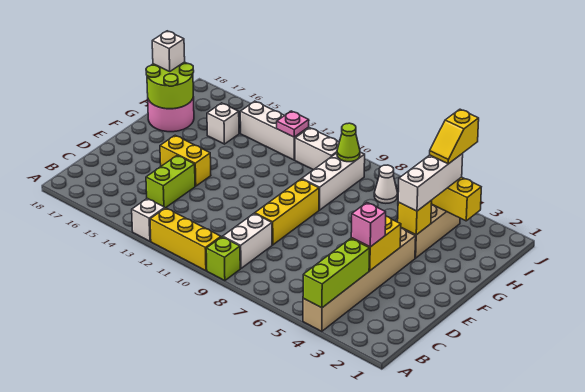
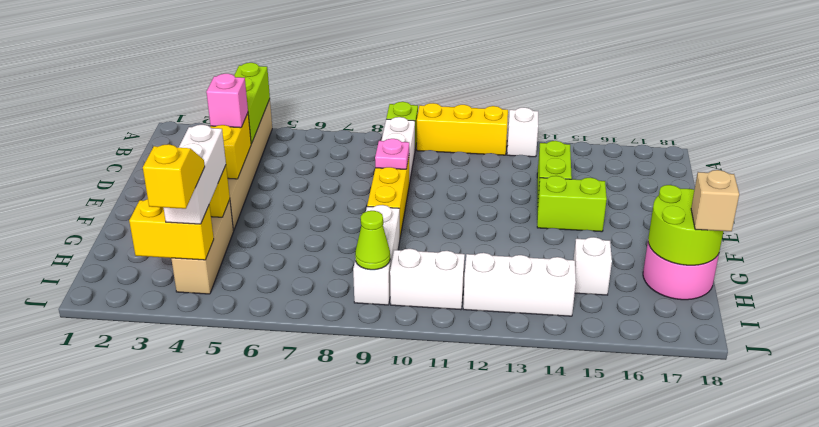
yellow 1x2 brick [160,135,211,186] -> lime 1x2 brick [537,176,607,232]
white 1x1 brick [152,31,185,71] -> tan 1x1 brick [691,170,739,231]
white 1x1 cone [374,165,397,203] -> none
pink 1x1 plate [277,111,309,137] -> pink 1x1 plate moved to [375,139,409,169]

